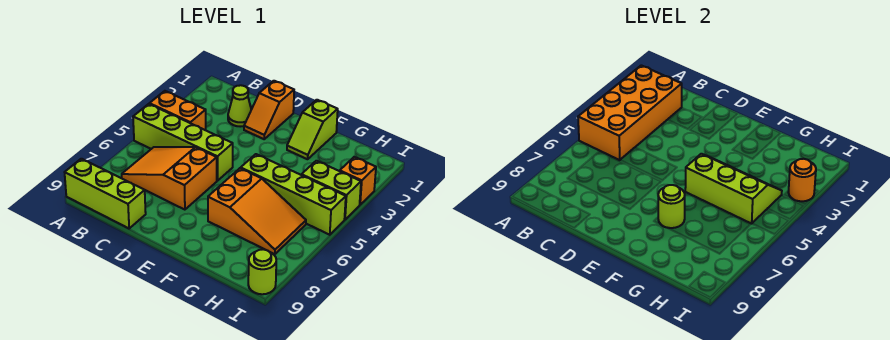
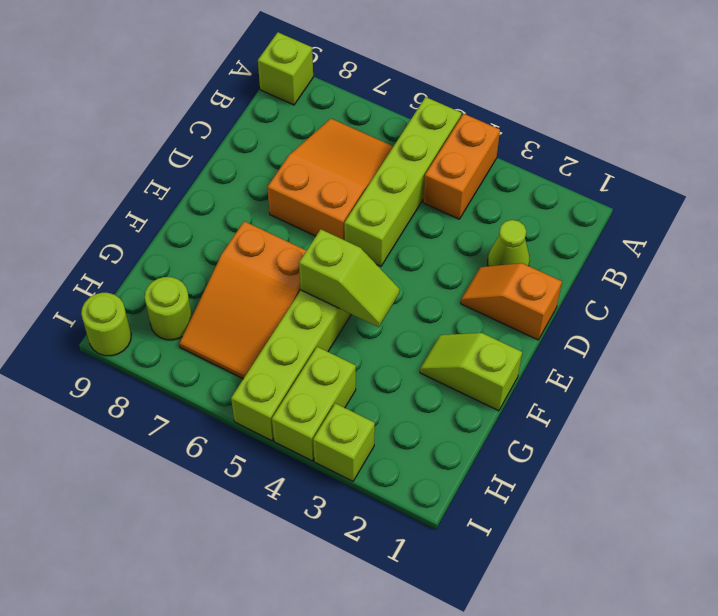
orange 2x4 brick [578,65,682,160] -> none
lime 1x3 brick [65,159,146,228] -> lime 1x1 brick [258,32,313,105]
lime 2x3 slope [685,154,782,224] -> lime 1x2 slope [299,229,400,327]
lime 1x1 round brick [658,185,685,228] -> lime 1x1 round brick moved to [145,277,192,340]
orange 1x1 brick [340,157,376,205] -> lime 1x1 brick [313,403,375,481]
orange 1x1 round brick [788,159,816,201] -> none

